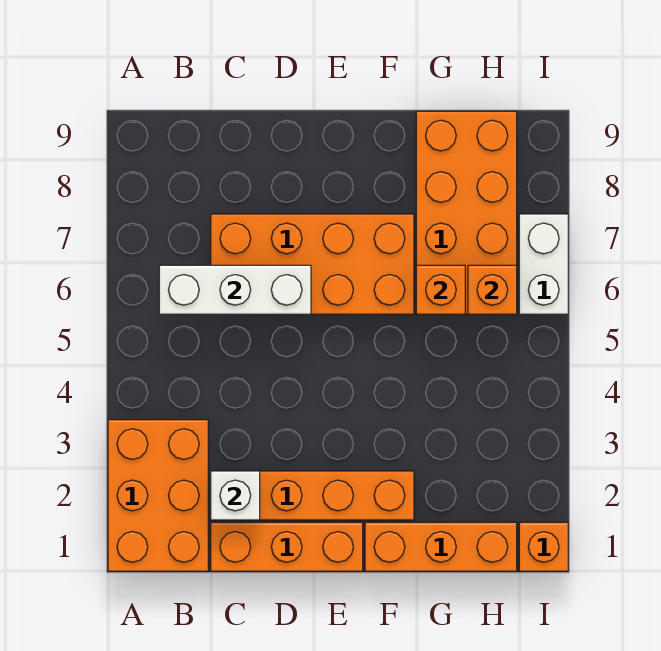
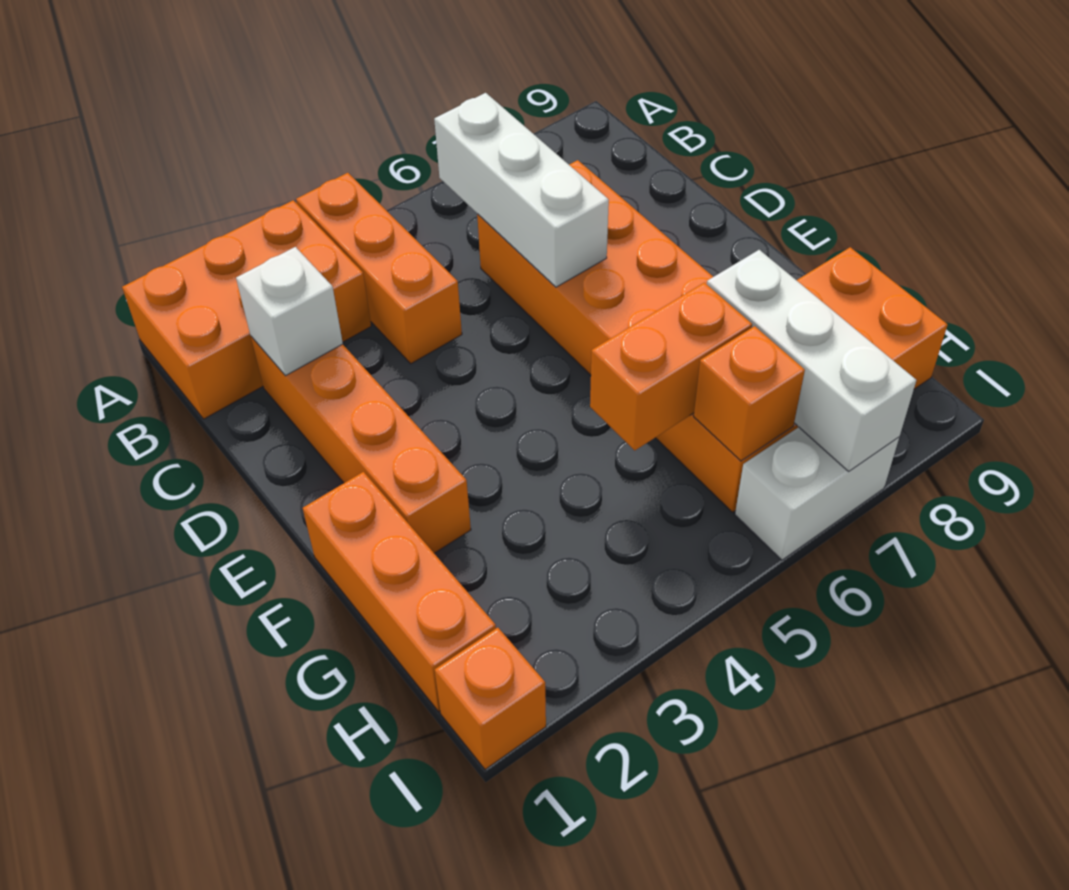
orange 1x3 brick [211,522,363,571] -> orange 1x3 brick moved to [296,173,462,364]
orange 1x1 brick [416,265,465,314] -> orange 1x2 brick [590,283,752,450]
none -> white 1x3 brick [707,250,916,471]

